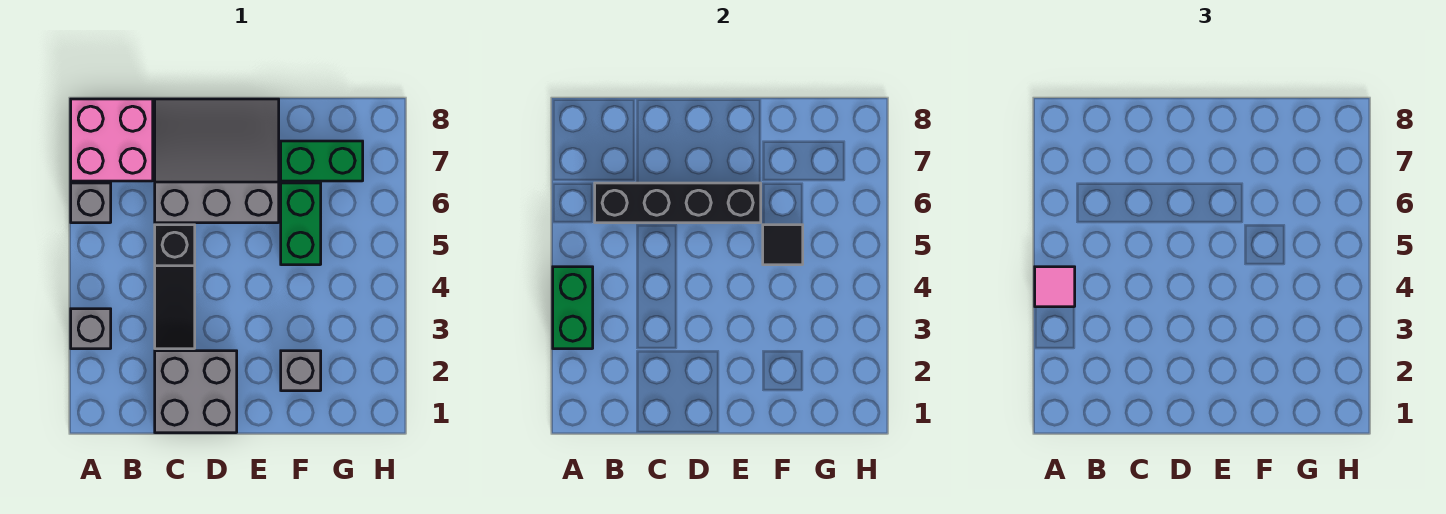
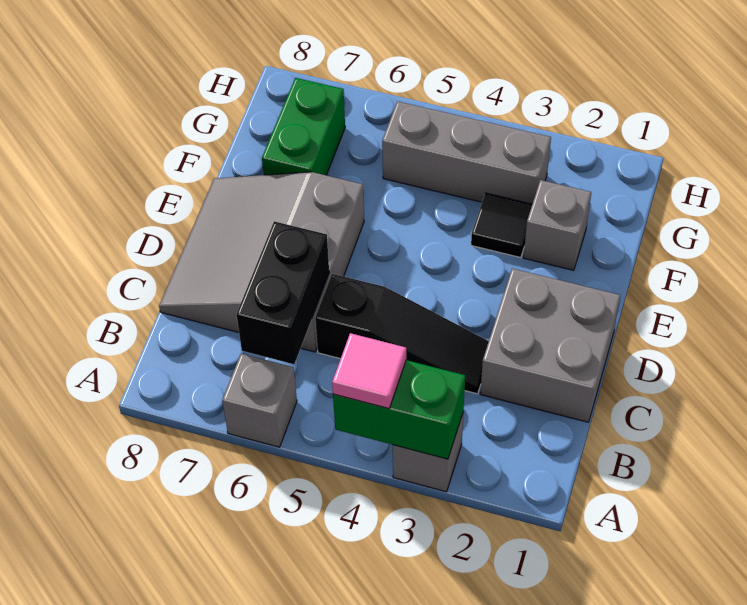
pink 2x2 brick [71,99,153,181] -> none
black 1x4 brick [595,183,761,223] -> black 1x2 brick [236,221,329,364]
green 1x2 brick [281,183,321,265] -> none
black 1x1 tile [763,225,803,265] -> black 1x1 tile moved to [471,193,532,258]
none -> grey 1x3 brick [382,101,551,204]

